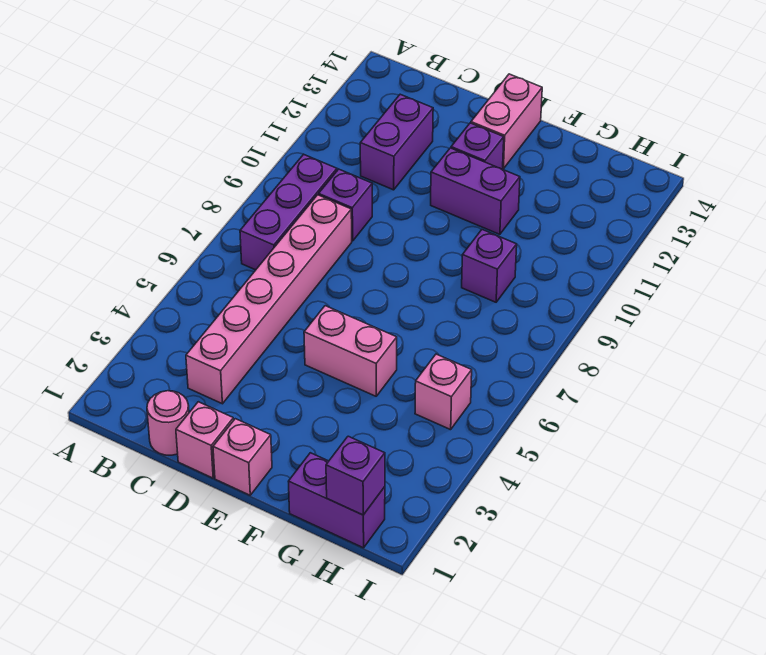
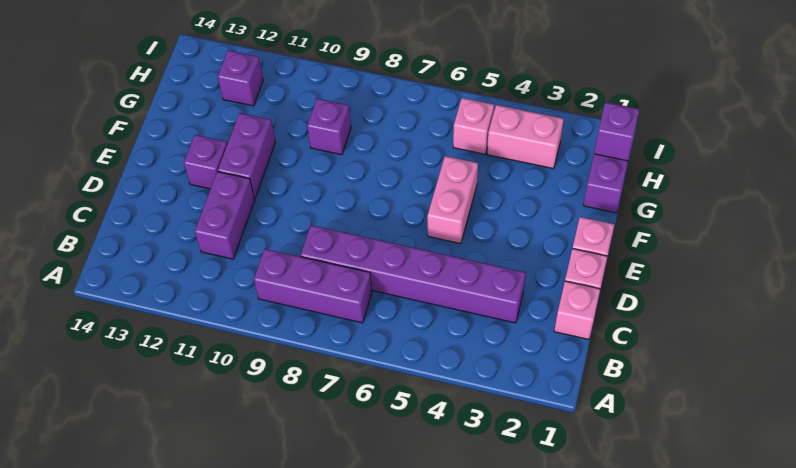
pink 1x1 round brick [147,391,189,455] -> pink 1x1 brick [554,281,600,339]
pink 1x6 brick [186,195,352,404] -> purple 1x6 brick [301,225,526,323]
purple 1x1 brick [319,169,372,241] -> purple 1x1 brick moved to [218,50,263,106]
purple 1x2 brick [360,94,433,190] -> purple 1x2 brick turned to [195,172,255,259]
pink 1x2 brick [471,74,542,169] -> pink 1x2 brick moved to [487,105,564,169]

